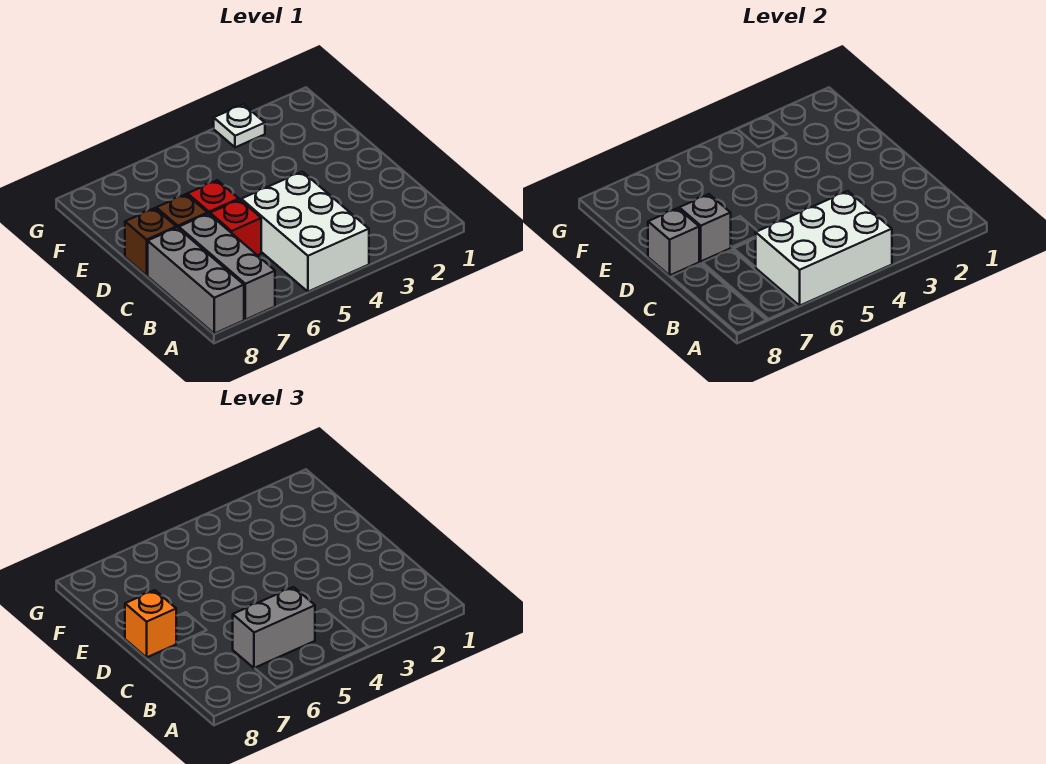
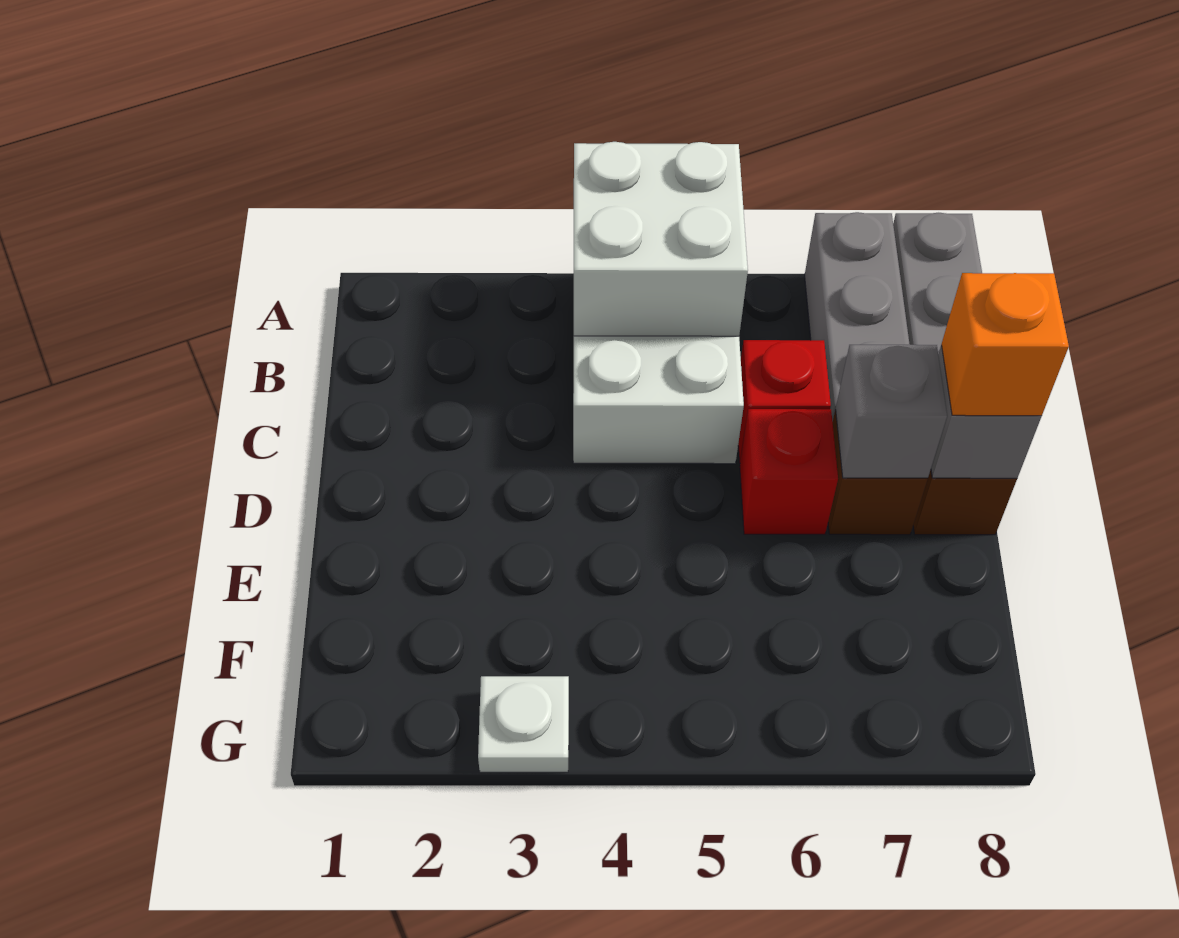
white 2x3 brick [755,191,892,305] -> white 2x2 brick [574,142,748,336]
grey 1x2 brick [233,587,315,668] -> none

